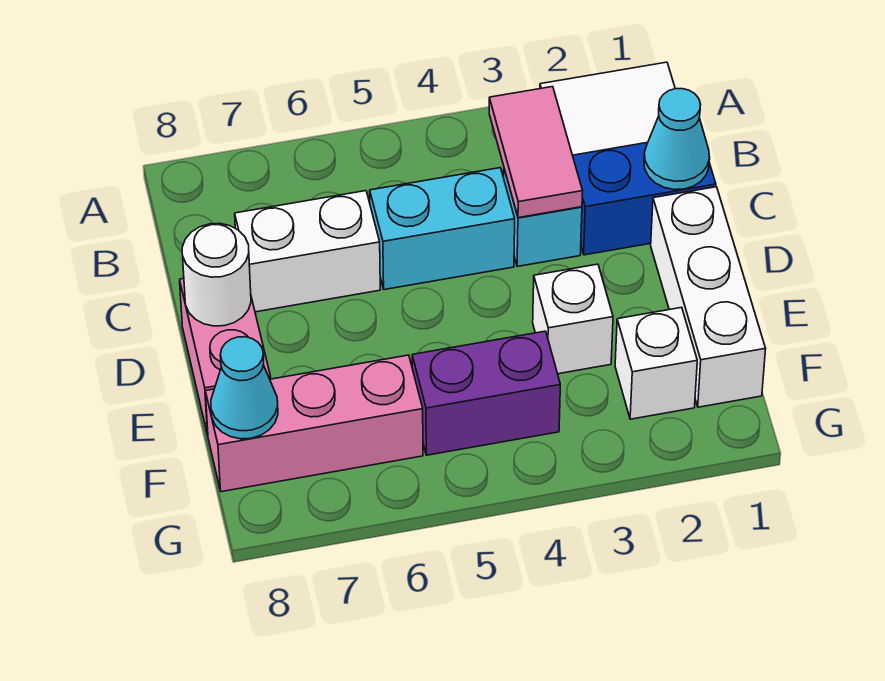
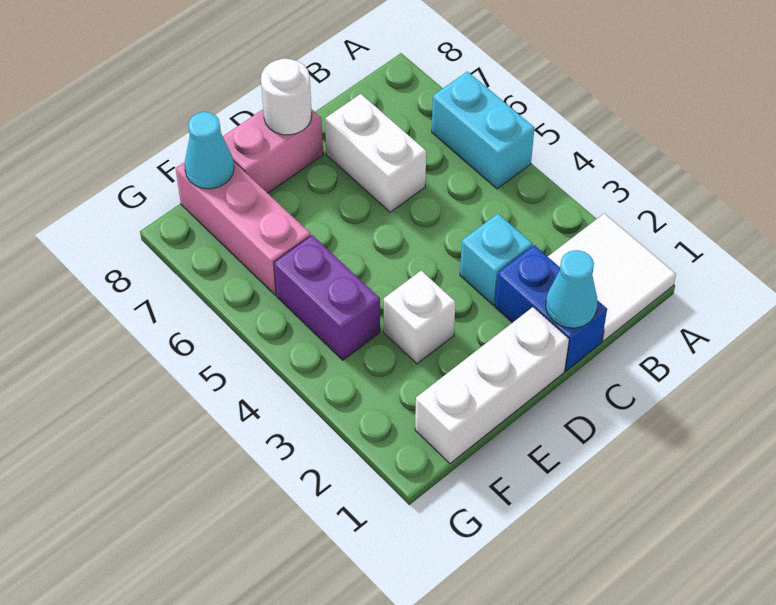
pink 1x2 tile [489,87,583,218] -> none
cyan 1x2 brick [370,168,515,290] -> cyan 1x2 brick moved to [432,71,534,189]
white 1x1 brick [615,307,697,419] -> none

